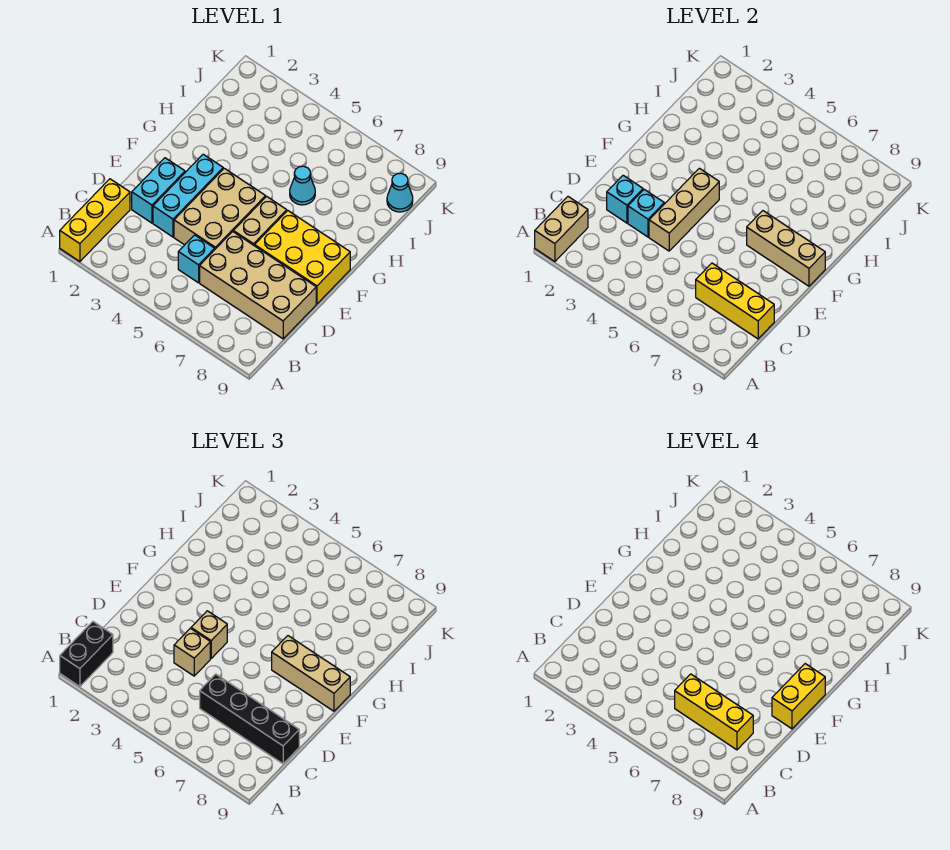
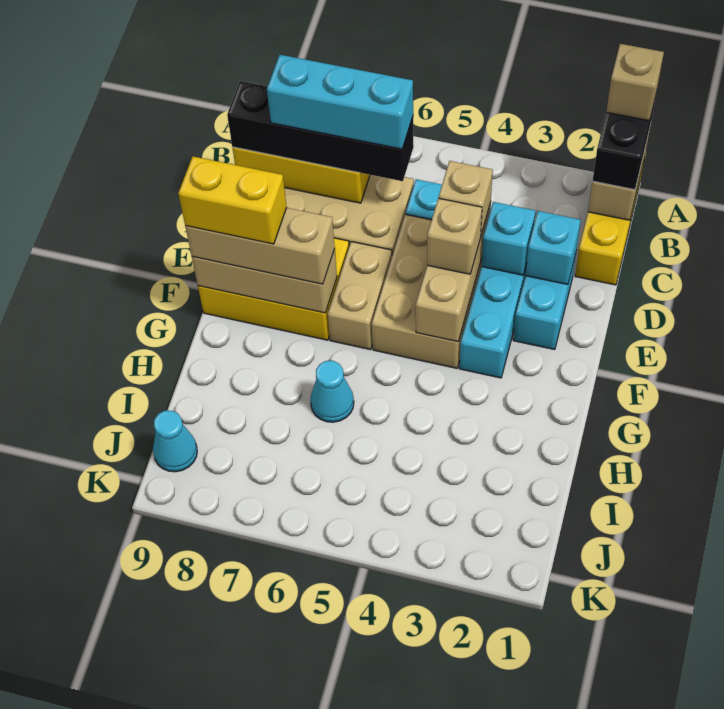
none -> tan 1x1 brick [606,44,664,121]
yellow 1x3 brick [675,674,753,750] -> cyan 1x3 brick [267,55,413,149]
yellow 1x2 brick [772,664,825,729] -> yellow 1x2 brick turned to [178,157,287,244]

